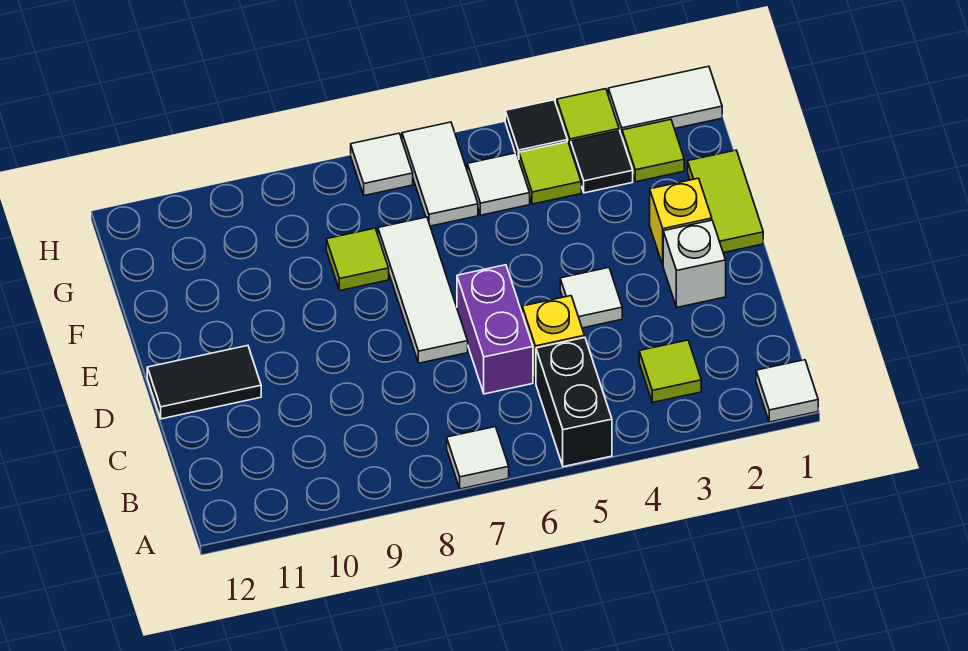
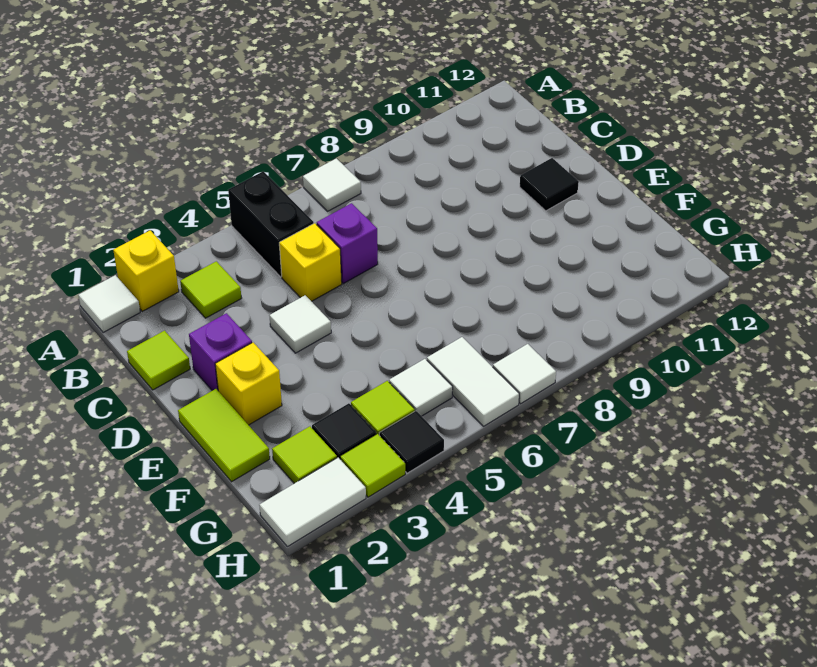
none -> yellow 1x1 brick [113,230,179,312]
purple 1x2 brick [457,265,533,394] -> purple 1x1 brick [317,203,378,283]
white 1x1 brick [663,220,726,307] -> purple 1x1 brick [189,313,252,391]
white 1x3 tile [378,217,468,363] -> none
black 1x2 tile [147,346,261,419] -> black 1x1 tile [520,158,579,211]
lime 1x1 tile [326,228,389,290] -> lime 1x1 tile moved to [127,331,190,390]

